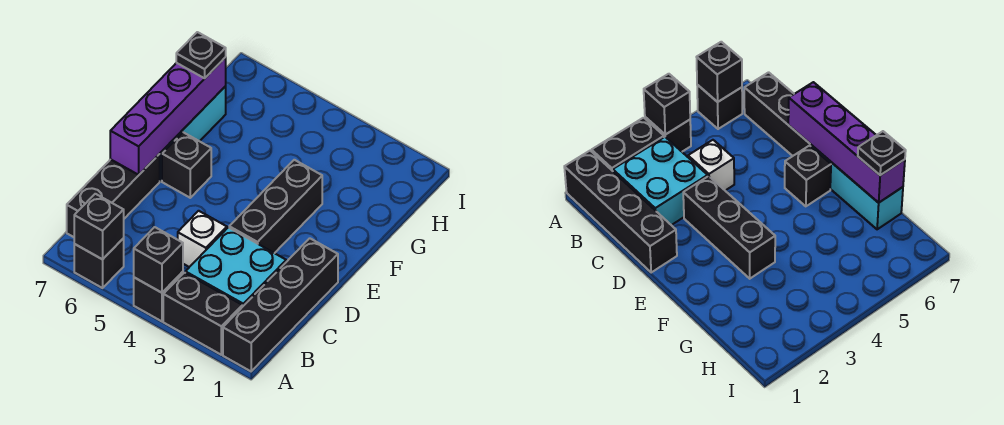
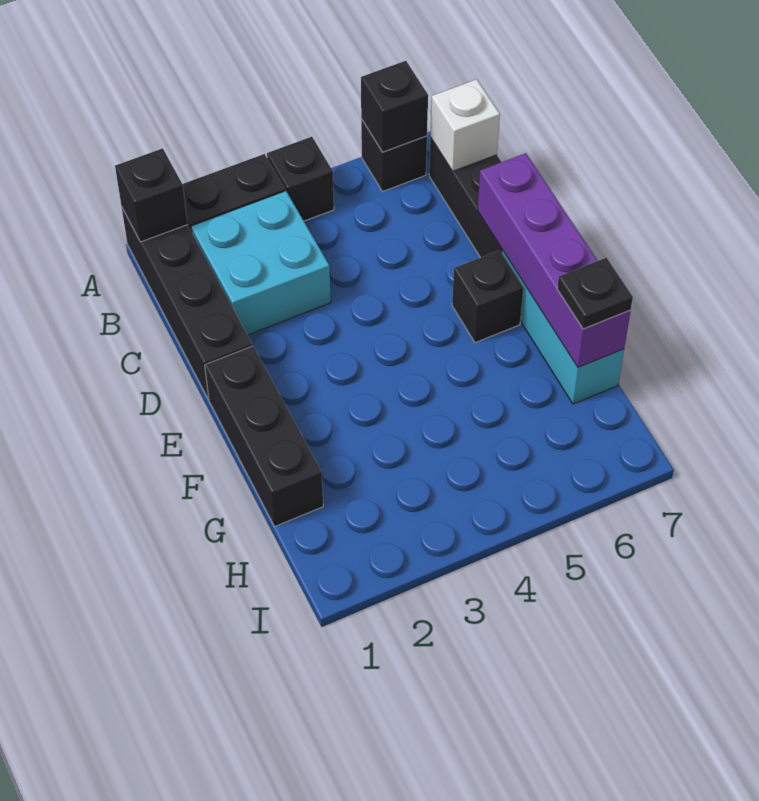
black 1x1 brick [134,227,183,293] -> black 1x1 brick moved to [115,148,188,242]
white 1x1 brick [178,211,227,267] -> white 1x1 brick moved to [430,79,500,171]
black 1x3 brick [229,160,322,253] -> black 1x3 brick moved to [205,346,323,526]

